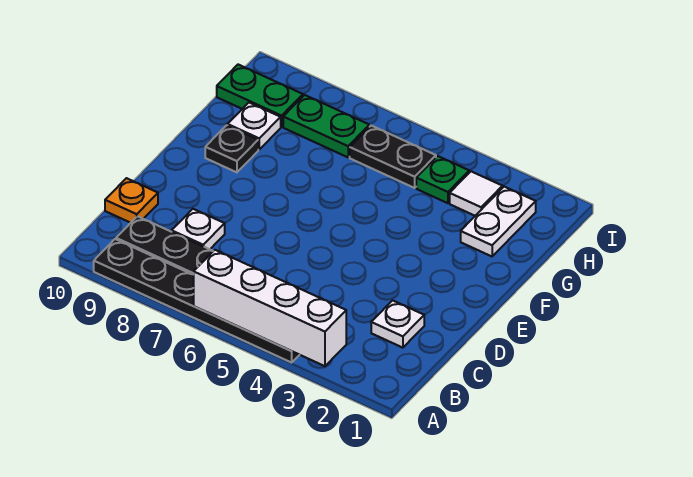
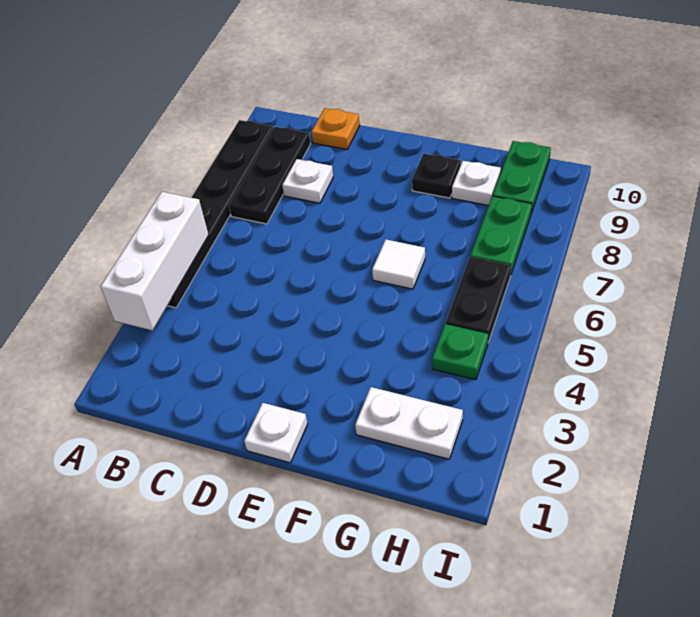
white 1x4 brick [194,250,346,366] -> white 1x3 brick [101,192,209,330]
white 1x1 plate [371,300,424,348] -> white 1x1 plate moved to [244,403,308,463]
white 1x1 tile [450,171,503,216] -> white 1x1 tile moved to [372,240,425,289]

